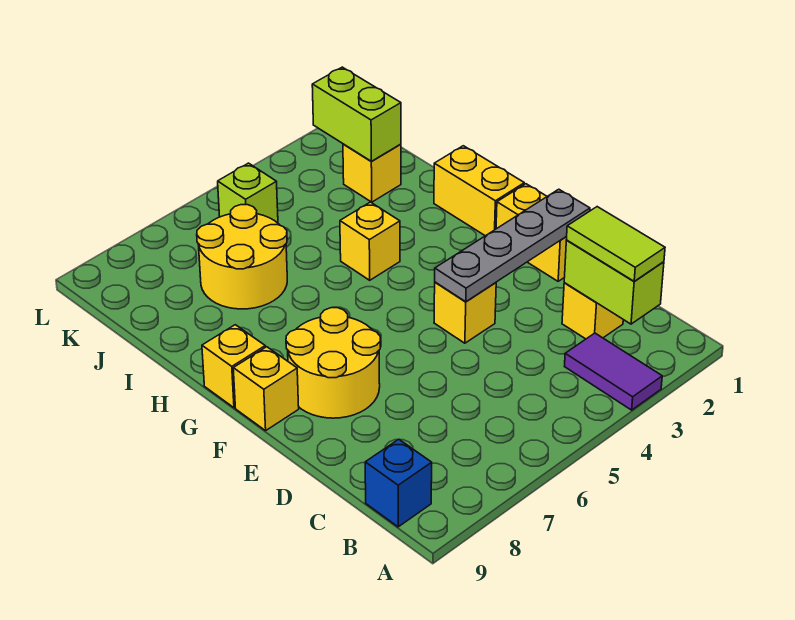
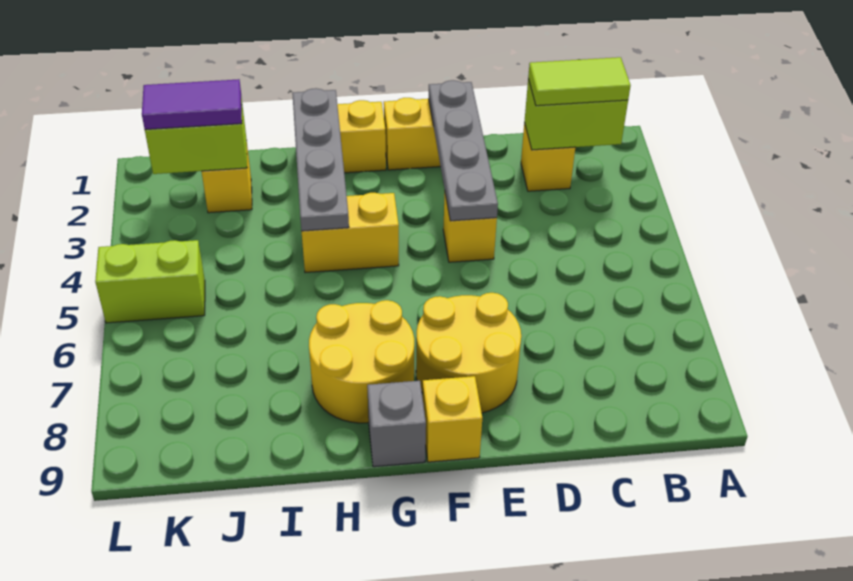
purple 1x2 tile [565,333,662,410] -> purple 1x2 tile moved to [142,79,242,130]
blue 1x1 brick [365,439,432,527] -> none
yellow 1x1 brick [202,325,265,408] -> grey 1x1 brick [367,381,426,467]
none -> grey 1x4 plate [292,88,349,231]
yellow 1x1 brick [340,202,400,280] -> yellow 1x2 brick [302,193,399,273]
yellow 2x2 round brick [197,205,287,309] -> yellow 2x2 round brick moved to [309,300,414,423]
lime 1x1 brick [218,163,278,222] -> lime 1x2 brick [95,240,205,323]

